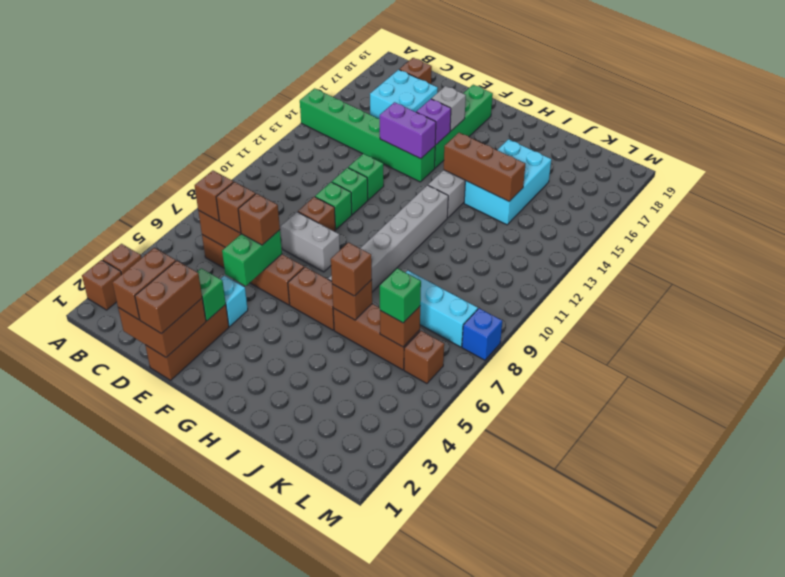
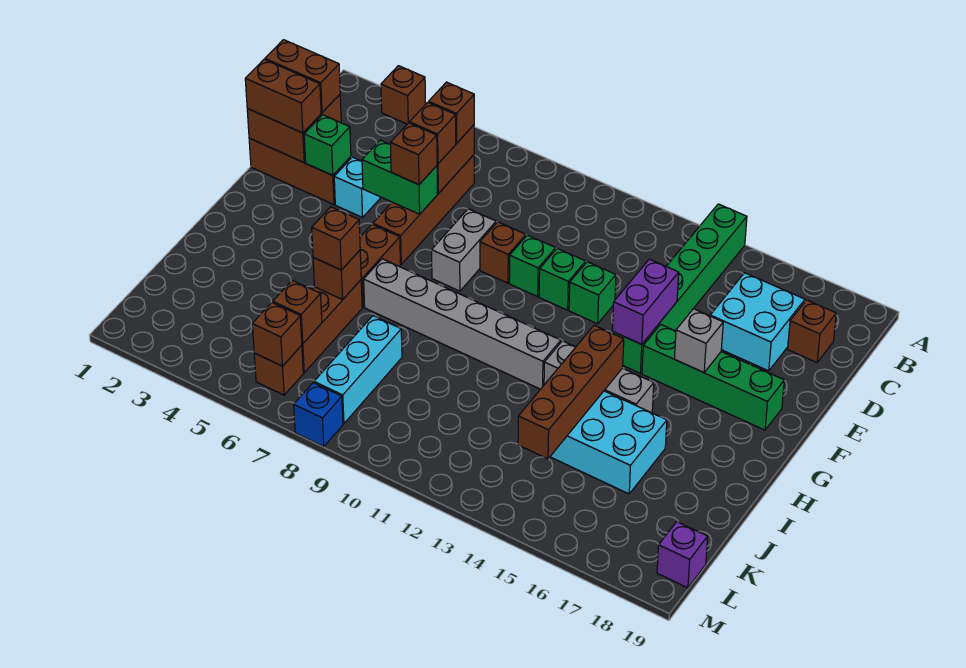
brown 1x1 brick [82,260,121,310] -> brown 1x1 brick moved to [252,303,302,366]
purple 1x1 brick [417,99,451,145] -> purple 1x1 brick moved to [657,522,708,588]
brown 1x3 brick [444,133,525,201] -> brown 1x4 brick [518,325,624,459]
green 1x1 brick [380,268,421,323] -> none

